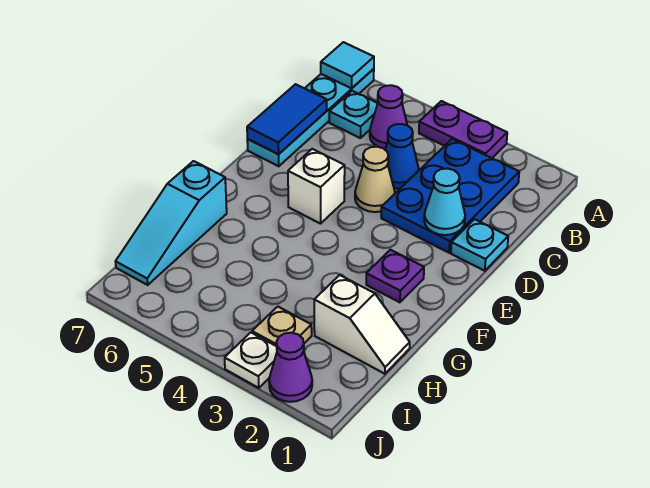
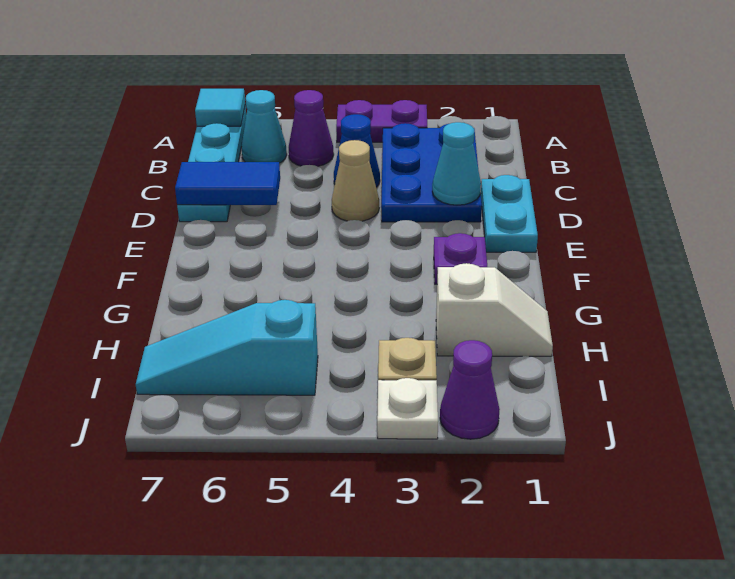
cyan 1x1 plate [329,91,378,138] -> cyan 1x1 cone [241,90,287,163]
blue 1x2 tile [247,84,327,154] -> blue 1x2 tile turned to [175,162,280,205]
cyan 1x1 plate [451,219,508,271] -> cyan 1x2 plate [481,175,538,252]
white 1x1 brick [288,149,345,224] -> none
cyan 1x3 slope [116,161,227,285] -> cyan 1x3 slope turned to [136,300,318,395]

